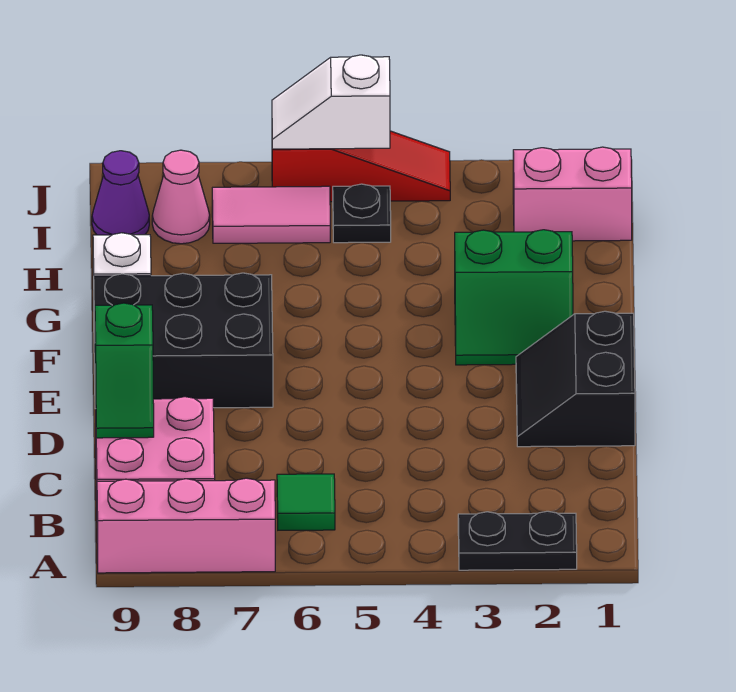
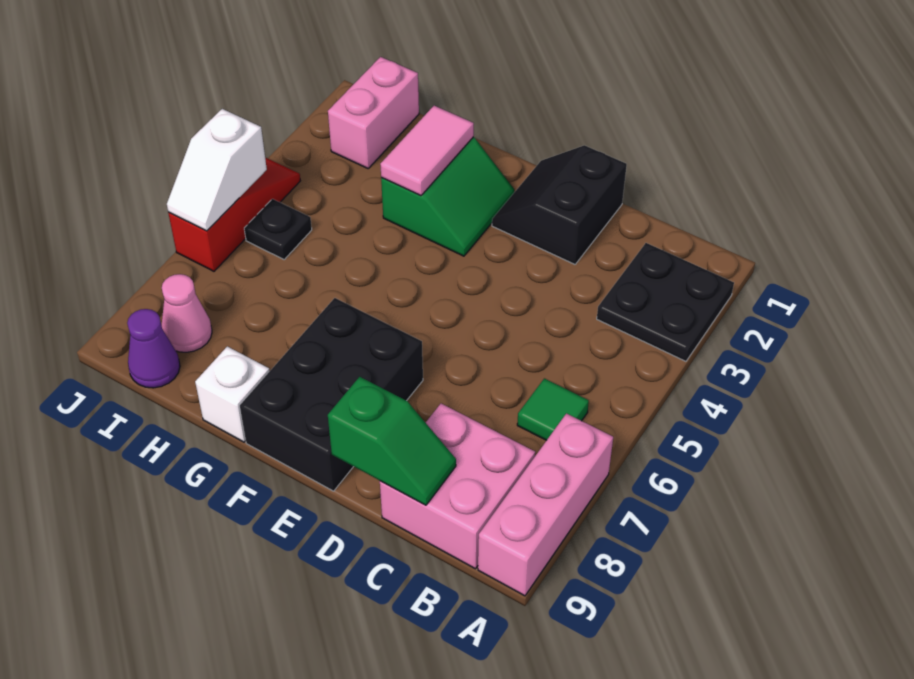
black 1x2 plate [458,511,577,570] -> black 2x2 plate [597,243,734,361]
black 2x2 slope [516,311,635,447] -> black 2x2 slope turned to [492,145,627,264]
pink 1x2 tile [212,186,330,243] -> pink 1x2 tile moved to [380,106,474,196]

